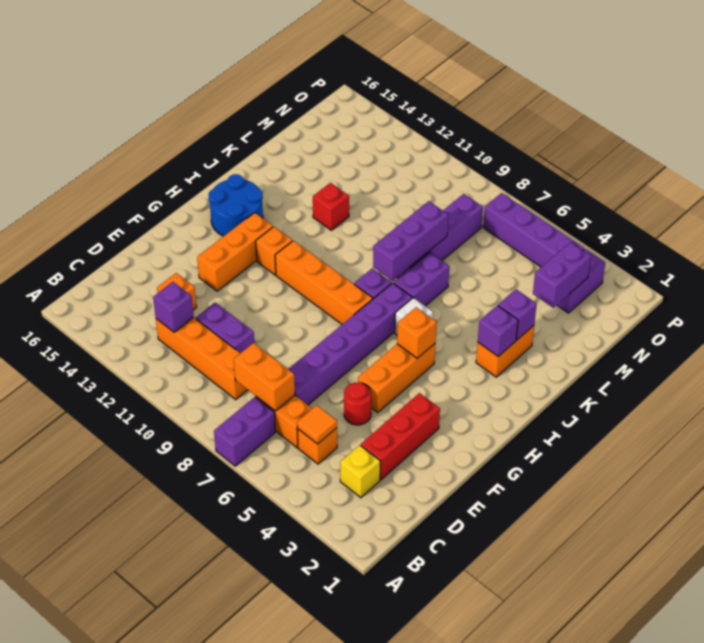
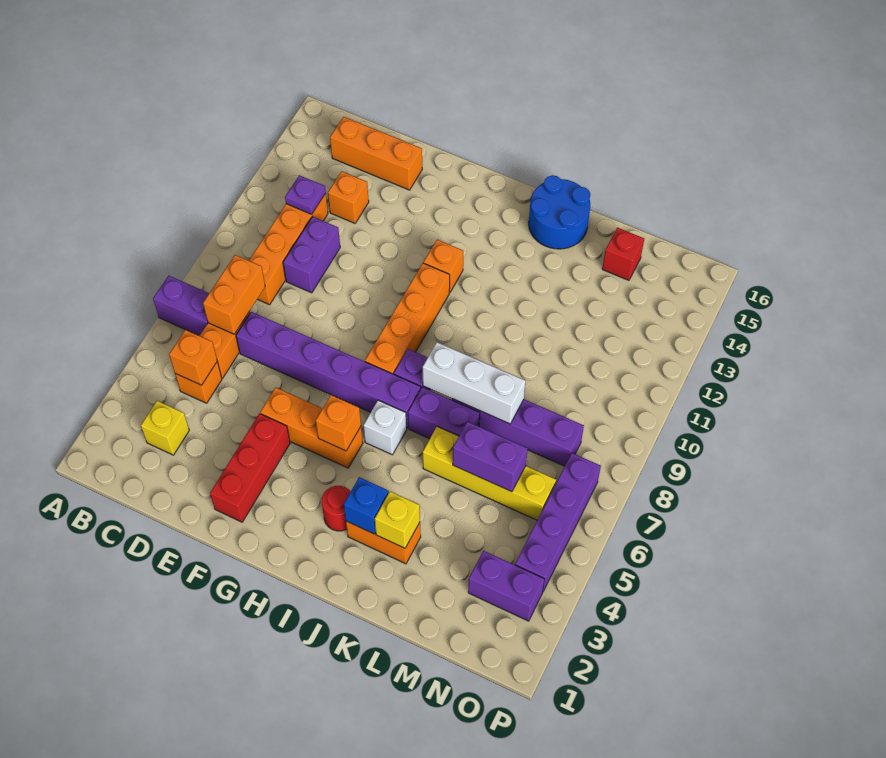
orange 1x1 tile [297,405,337,444] -> orange 1x1 brick [169,330,217,385]
purple 1x1 brick [153,282,194,332] -> purple 1x1 plate [285,175,326,214]
red 1x3 brick [361,393,440,480] -> red 1x3 brick turned to [210,414,290,522]
red 1x1 round brick [344,383,371,425] -> red 1x1 round brick moved to [322,486,351,531]
orange 1x3 brick [197,213,273,291] -> orange 1x3 brick moved to [330,117,422,190]
blue 2x2 round brick [209,174,263,236] -> blue 2x2 round brick moved to [529,175,590,249]
purple 1x1 brick [478,305,518,356] -> blue 1x1 brick [344,477,389,534]
purple 1x3 brick [373,201,448,281] -> white 1x3 brick [422,342,525,424]
purple 1x1 brick [498,289,537,340] -> yellow 1x1 brick [375,491,420,548]
none -> yellow 1x4 brick [423,427,556,520]
red 1x1 brick [313,183,349,230] -> red 1x1 brick moved to [602,228,644,280]
purple 1x2 brick [533,242,591,308] -> purple 1x2 brick moved to [453,422,528,492]

